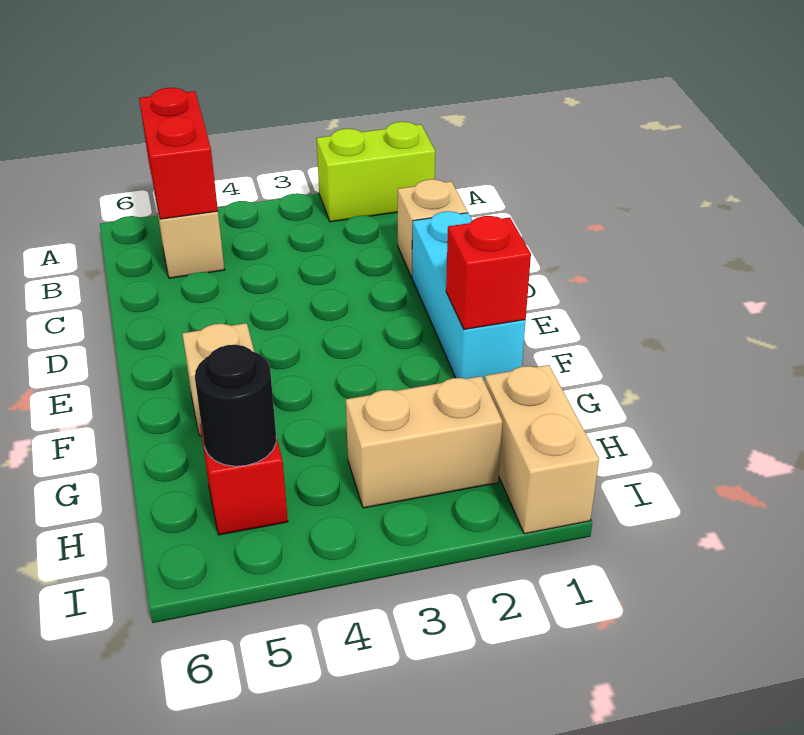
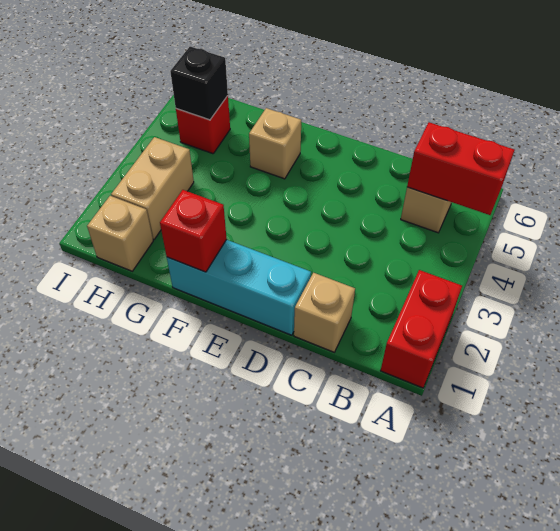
lime 1x2 brick [316,122,435,222] -> red 1x2 brick [381,270,462,388]
tan 1x2 brick [485,365,599,534] -> tan 1x1 brick [87,196,153,271]
black 1x1 round brick [195,345,276,466] -> black 1x1 brick [170,46,228,120]

